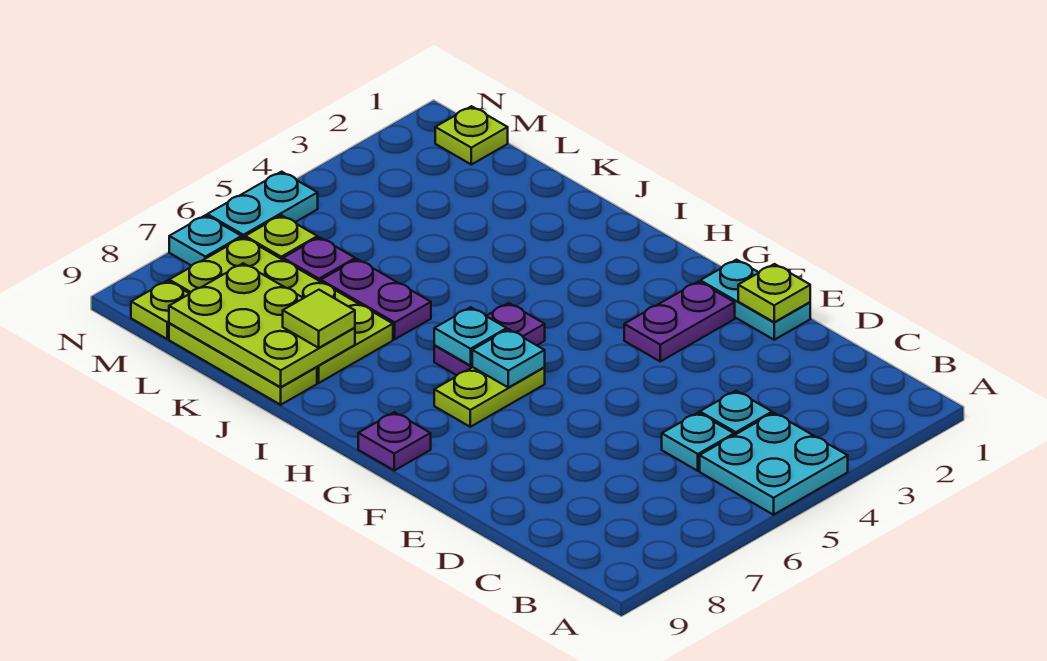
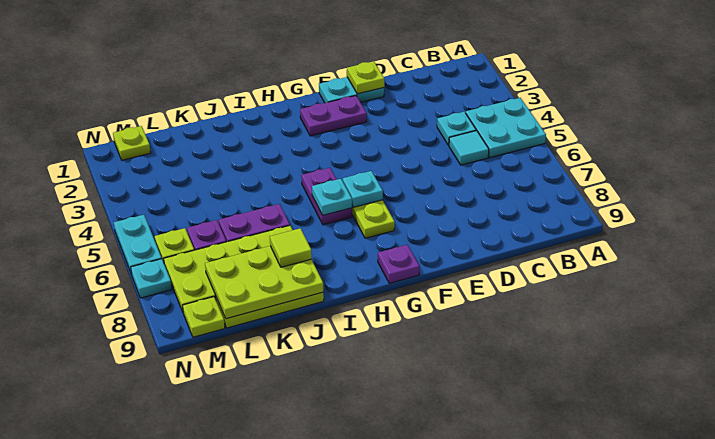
cyan 1x1 plate [662,413,734,471] -> cyan 1x1 tile [449,131,489,165]
purple 1x2 plate [624,282,735,361] -> purple 1x2 plate turned to [300,96,367,136]

